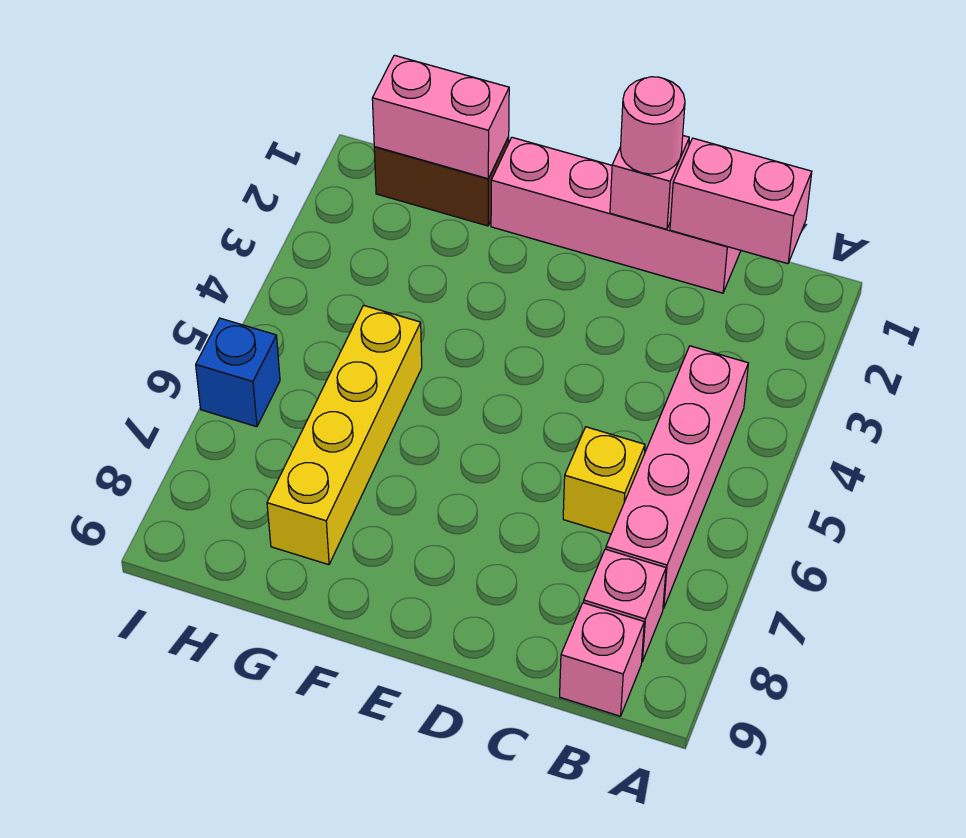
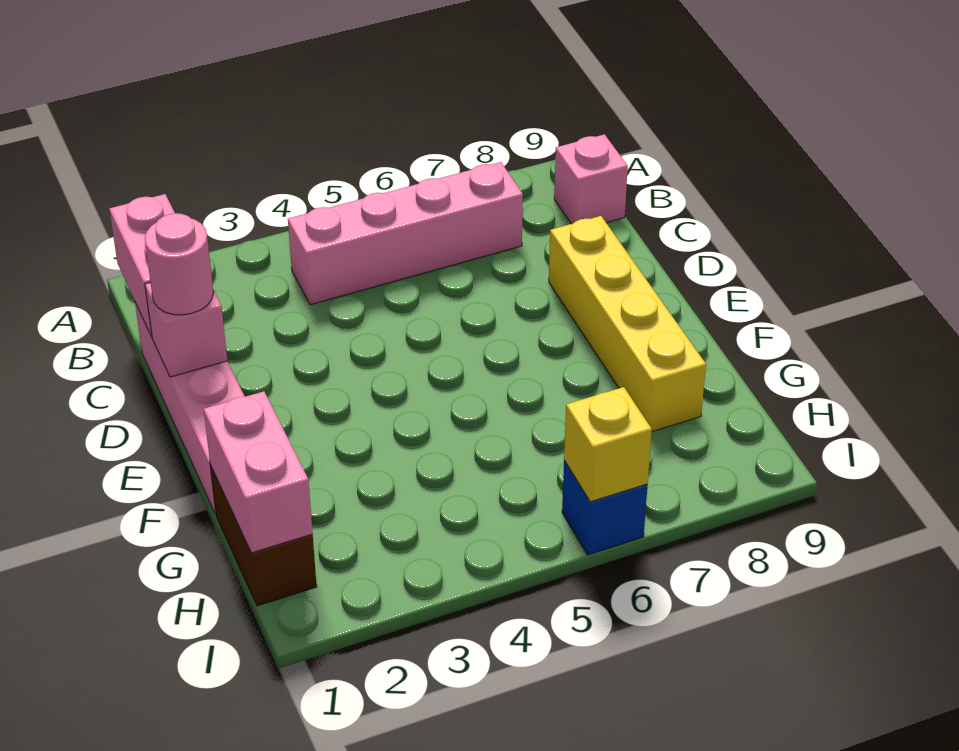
pink 1x1 brick [584,549,666,661] -> none
yellow 1x1 brick [563,427,645,534] -> yellow 1x1 brick moved to [564,387,652,502]
yellow 1x4 brick [267,305,422,565] -> yellow 1x4 brick turned to [549,216,706,432]

